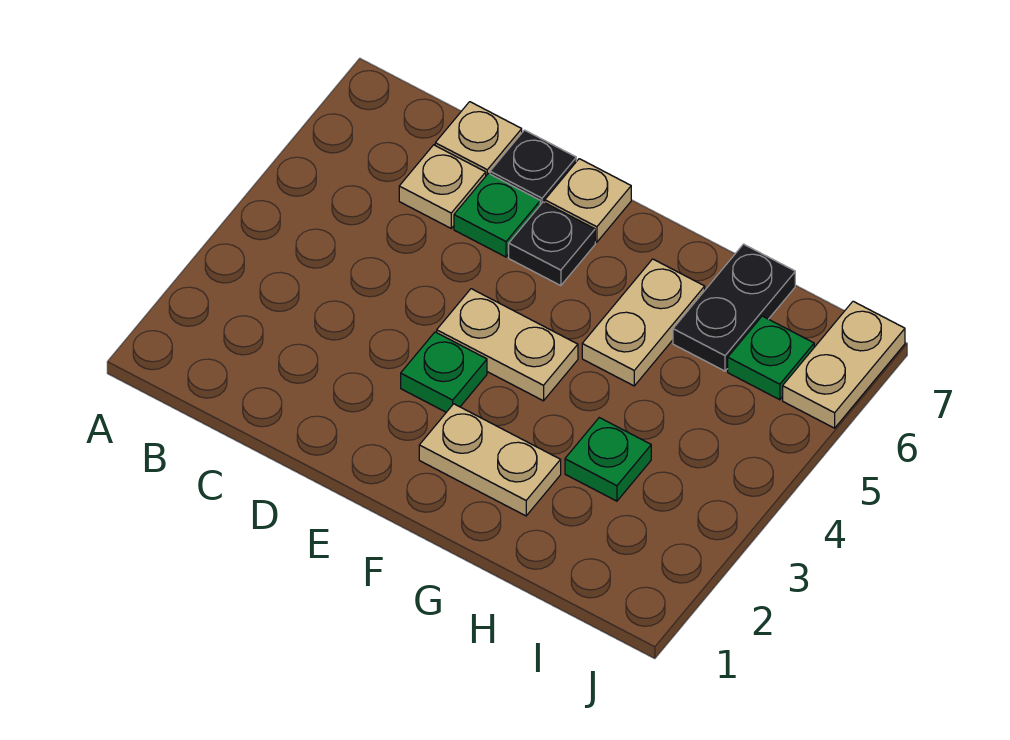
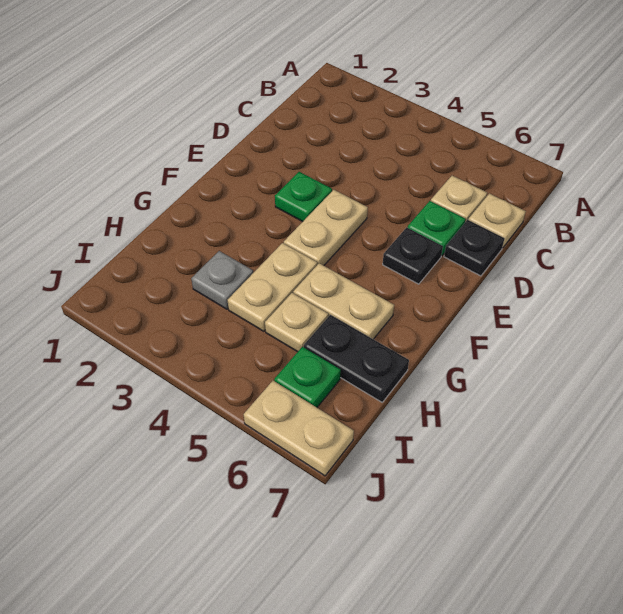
tan 1x1 plate [545,159,631,242] -> tan 1x1 plate moved to [265,293,328,352]
tan 1x2 plate [419,404,561,516] -> tan 1x2 plate moved to [228,243,317,331]
green 1x1 plate [565,418,651,501] -> grey 1x1 plate [191,251,253,309]

